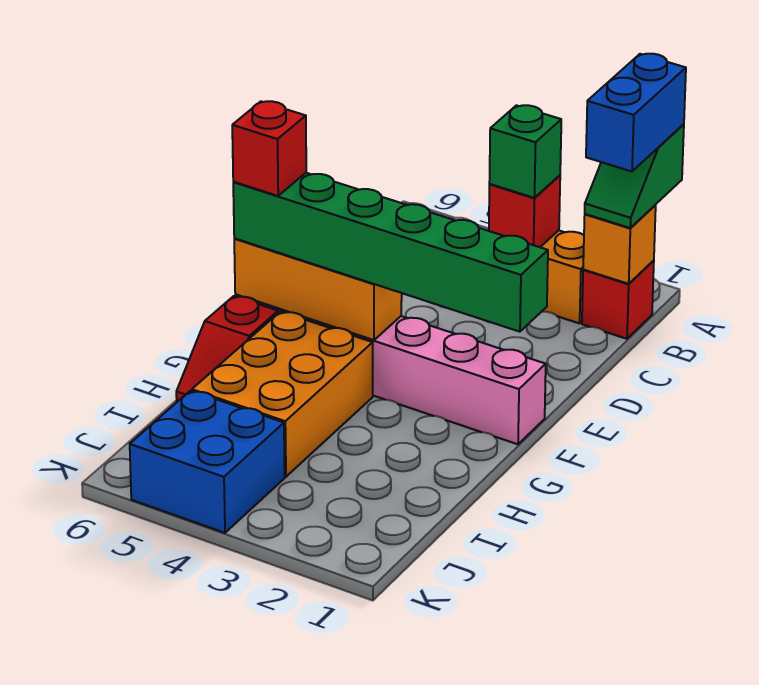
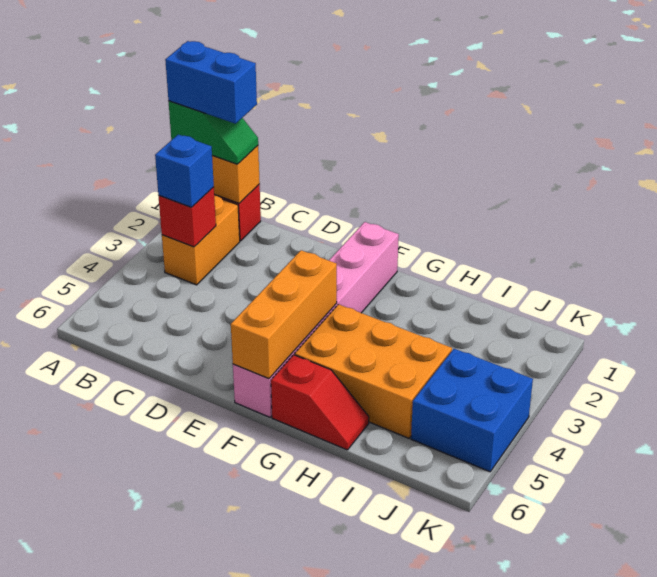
green 1x1 brick [489,105,561,198] -> blue 1x1 brick [155,135,214,207]
green 1x6 brick [233,173,548,332] -> none
red 1x1 brick [232,101,306,196] -> none

